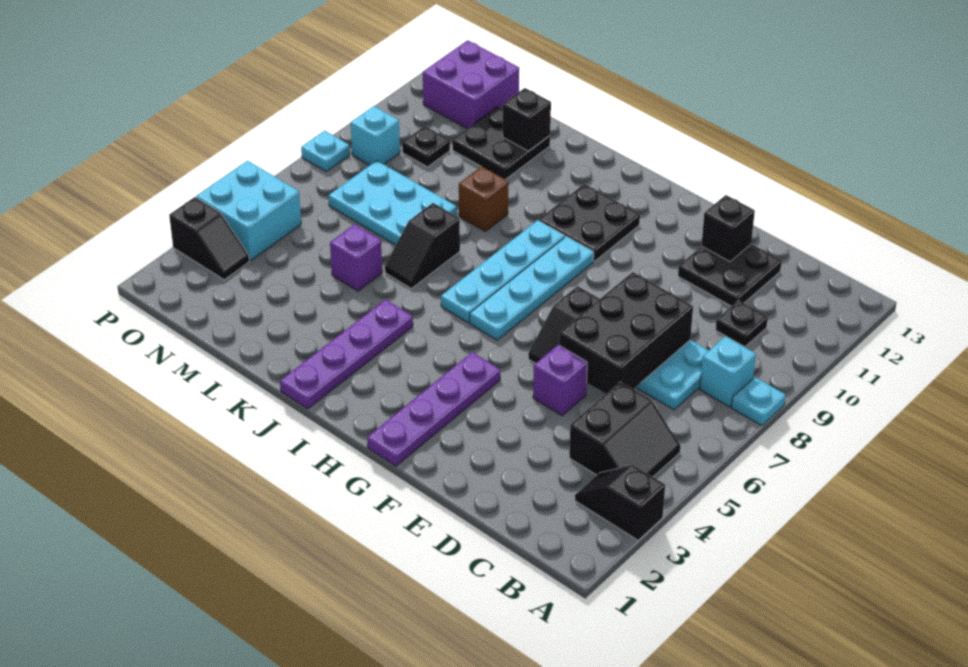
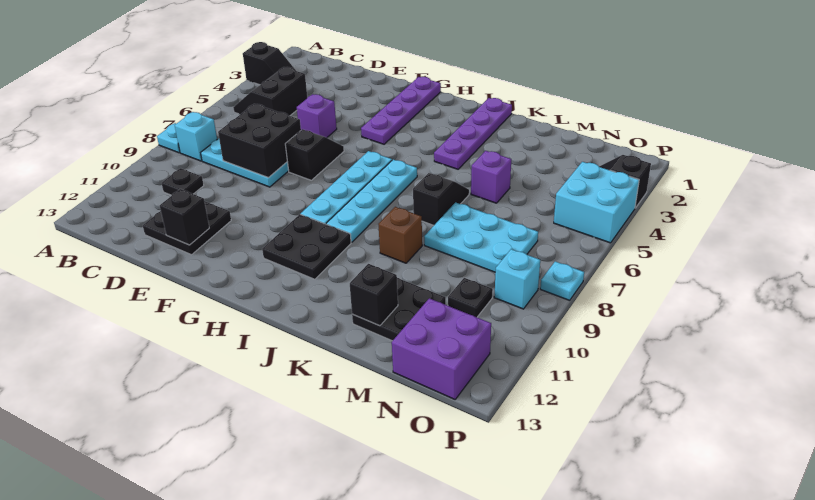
black 2x3 brick [559,272,693,394] -> black 2x2 brick [218,104,301,178]

